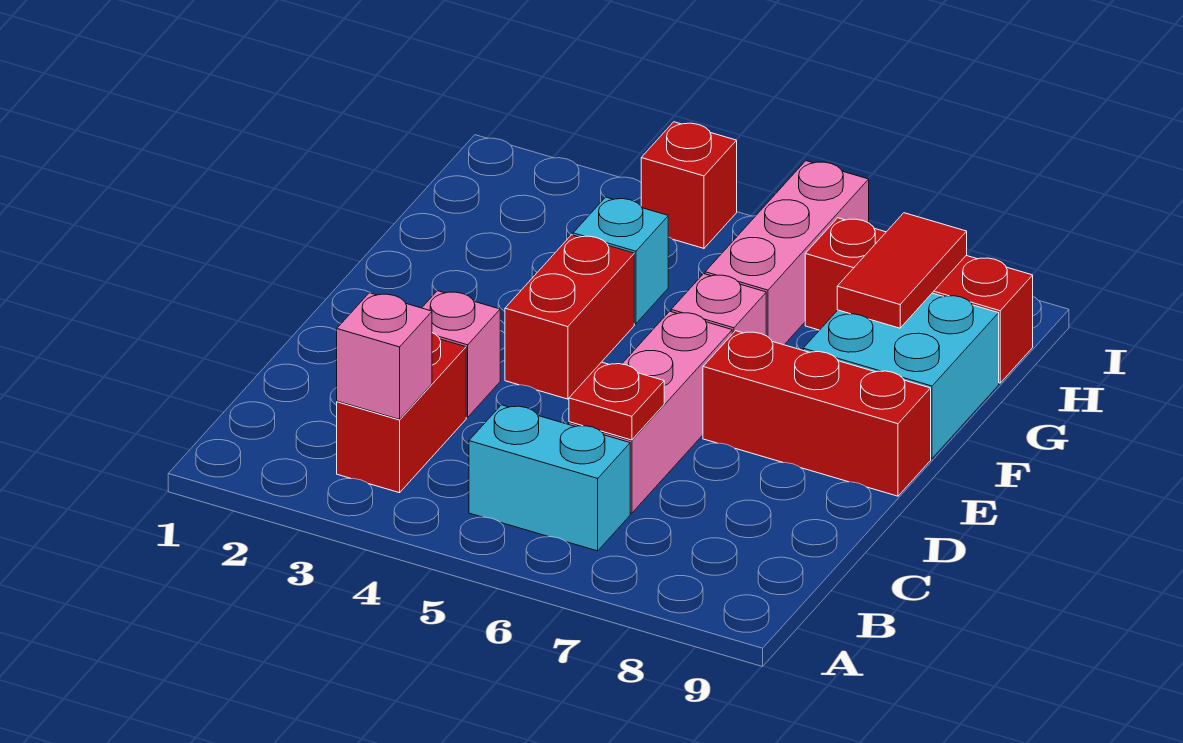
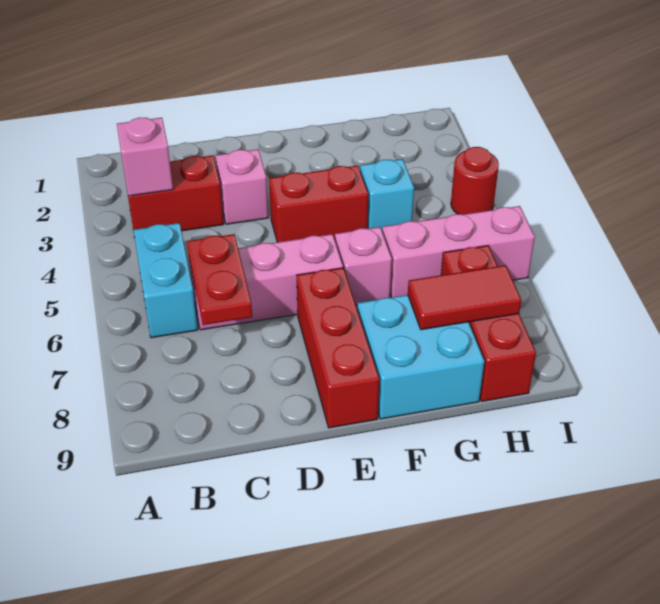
red 1x1 plate [569,362,664,440] -> red 1x2 plate [187,234,252,325]
red 1x1 brick [641,122,737,248] -> red 1x1 round brick [451,147,499,215]

